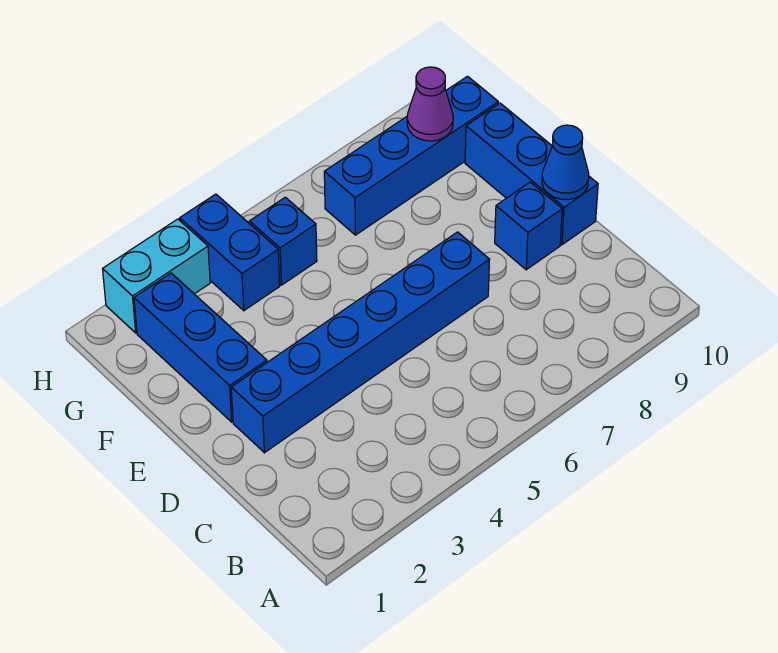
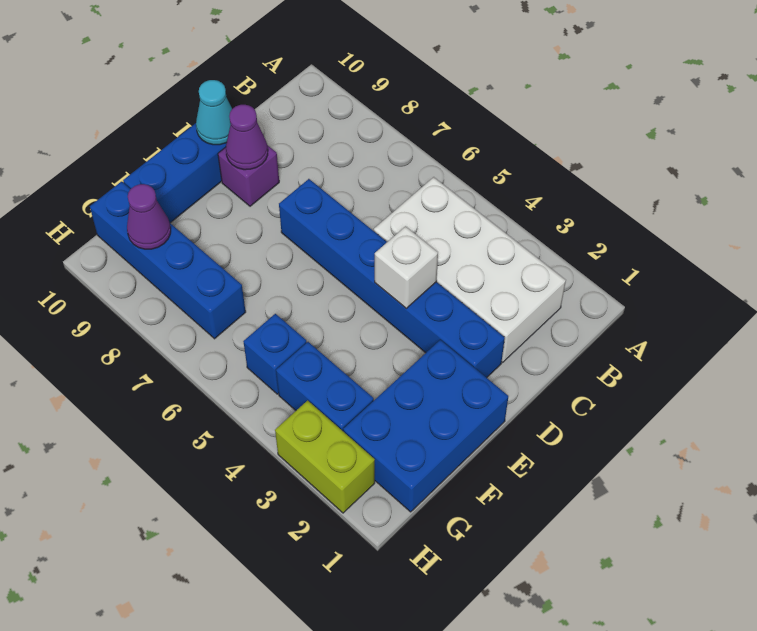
none -> white 2x4 brick [374,177,566,362]
none -> white 1x1 brick [375,226,438,308]
blue 1x1 brick [495,182,562,270] -> purple 1x1 brick [218,145,279,206]
none -> purple 1x1 cone [226,105,268,170]
blue 1x1 cone [542,125,589,200] -> cyan 1x1 cone [196,80,232,145]
blue 1x3 brick [134,273,267,422] -> blue 2x3 brick [343,340,508,512]
blue 1x2 brick [180,194,280,311] -> blue 1x2 brick turned to [276,342,374,431]
cyan 1x2 brick [103,219,210,333] -> lime 1x2 brick [275,400,375,513]

